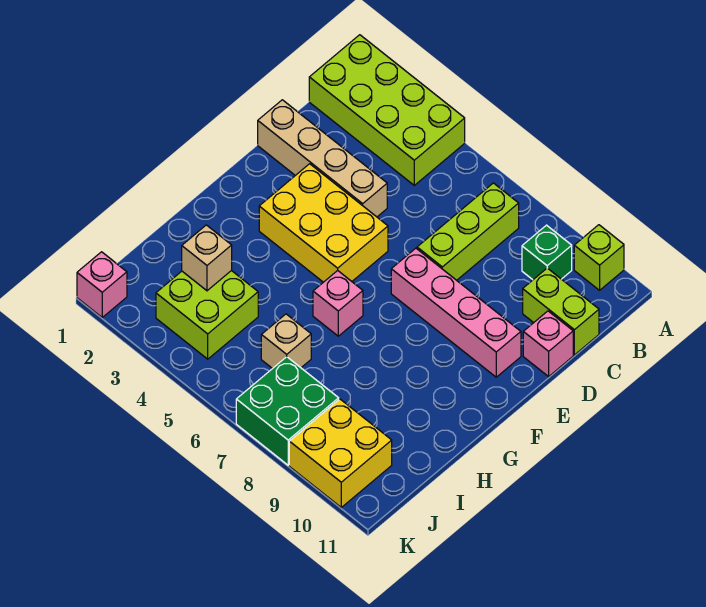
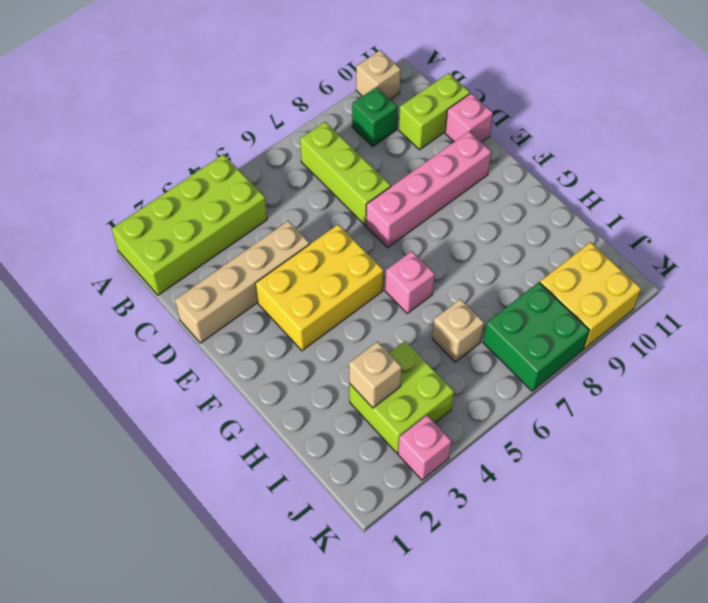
lime 1x1 brick [574,225,624,290] -> tan 1x1 brick [356,50,401,100]
pink 1x1 brick [77,252,127,317] -> pink 1x1 brick moved to [398,415,451,480]

